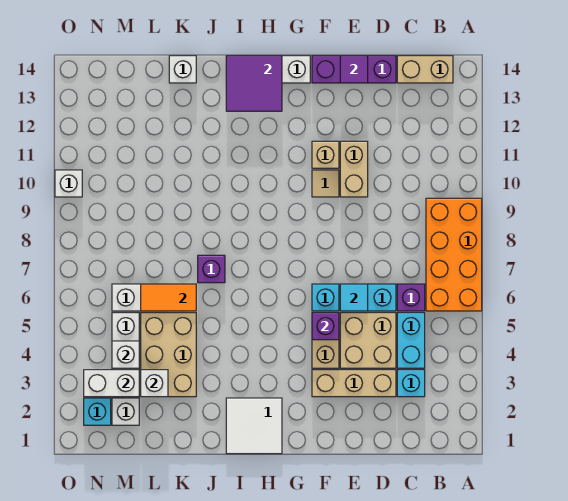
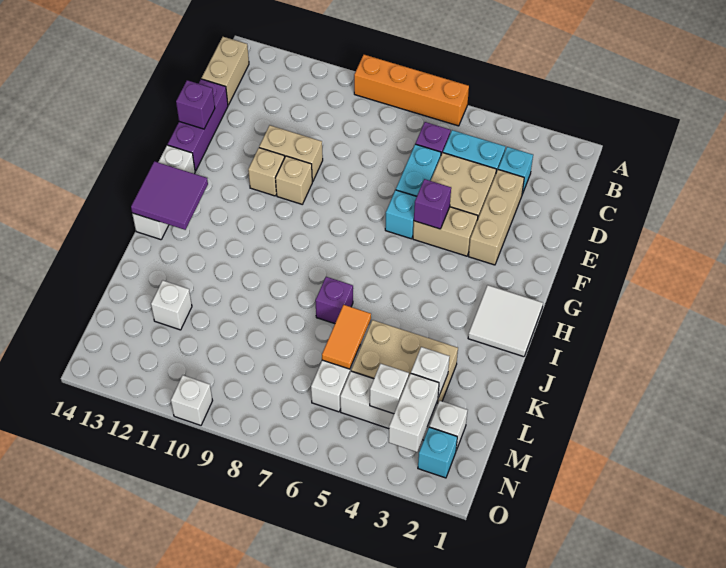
orange 2x4 brick [426,198,482,311] -> orange 1x4 brick [354,55,469,126]
cyan 1x1 tile [340,284,368,311] -> none
purple 1x1 tile [340,56,368,83] -> purple 1x1 brick [176,80,215,129]
tan 1x1 tile [312,170,339,197] -> tan 1x1 brick [276,156,312,204]
white 1x1 brick [169,56,196,83] -> white 1x1 brick moved to [151,280,192,330]

